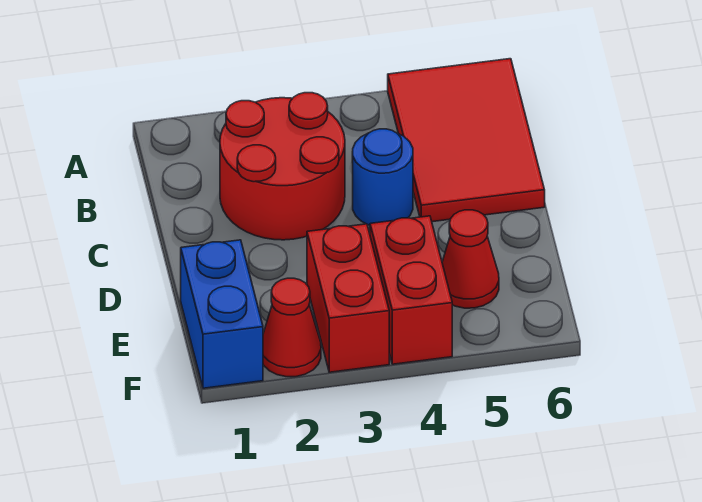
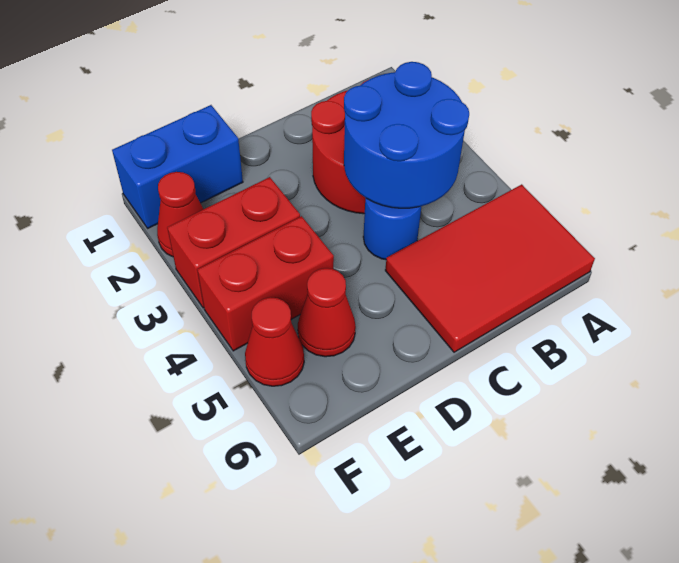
none -> blue 2x2 round brick [344,62,469,208]
none -> red 1x1 cone [245,297,304,386]

